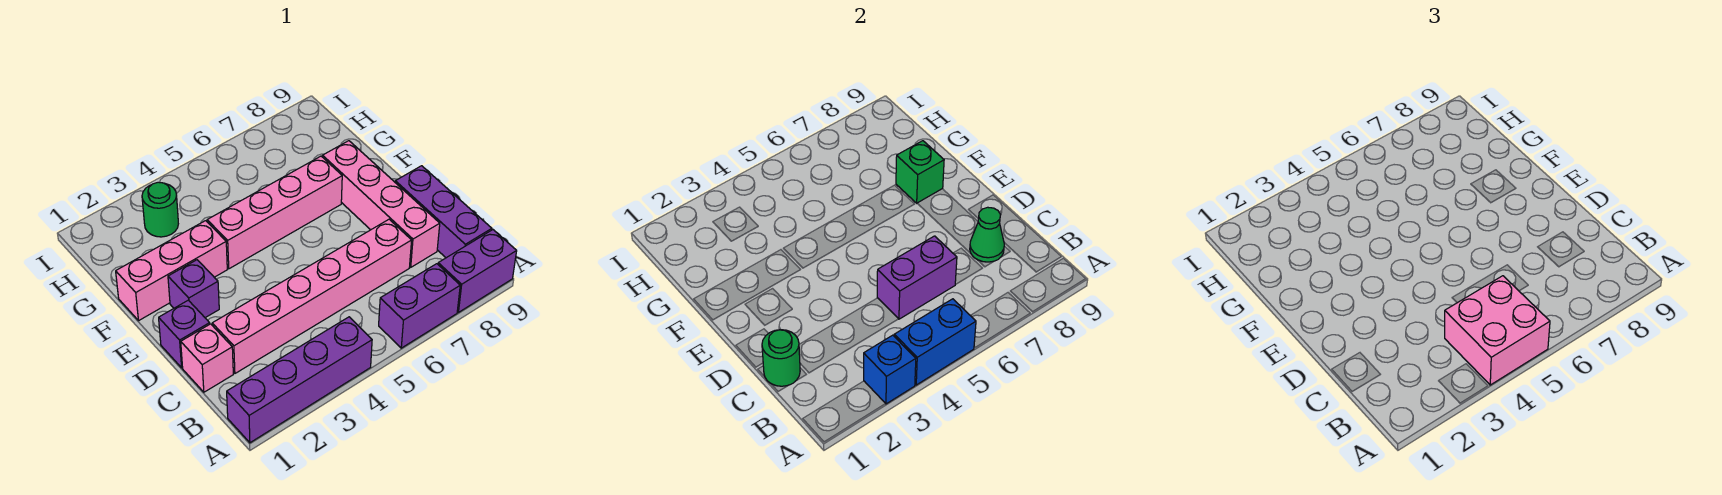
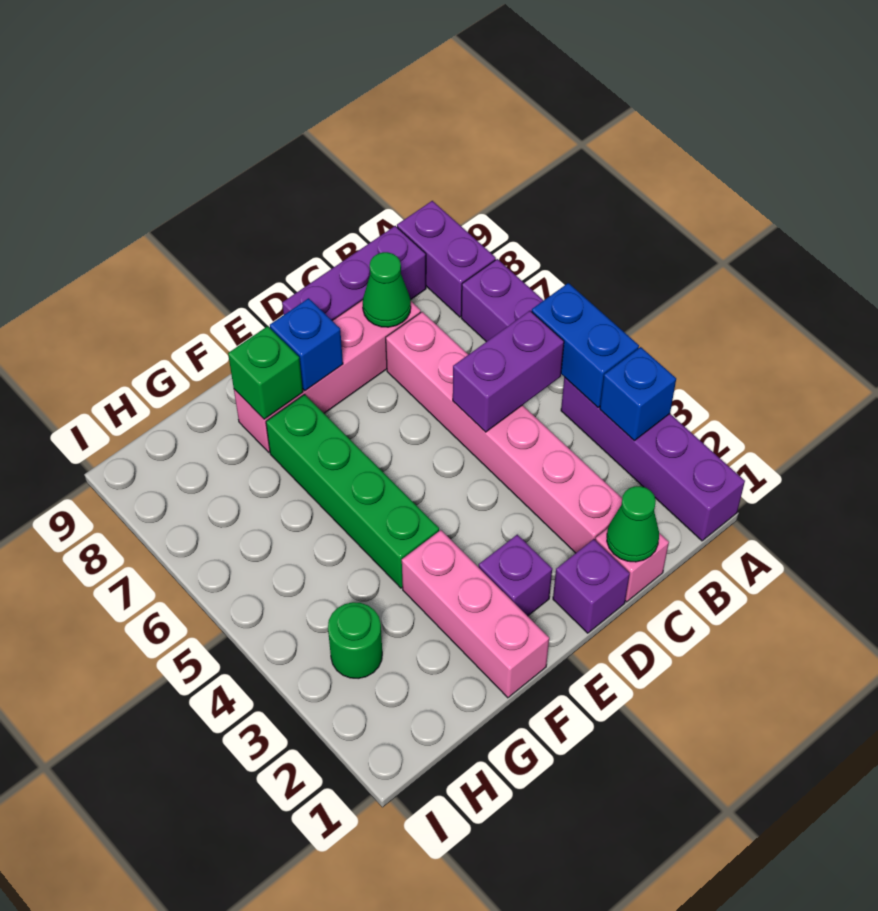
pink 2x2 brick [1445,276,1550,385] -> none
green 1x1 round brick [762,330,800,386] -> green 1x1 cone [607,486,659,562]
purple 1x2 brick [877,236,957,319] -> purple 1x2 brick turned to [453,311,564,432]
none -> blue 1x1 brick [270,298,343,391]
pink 1x4 brick [207,156,342,269] -> green 1x4 brick [266,394,439,588]

